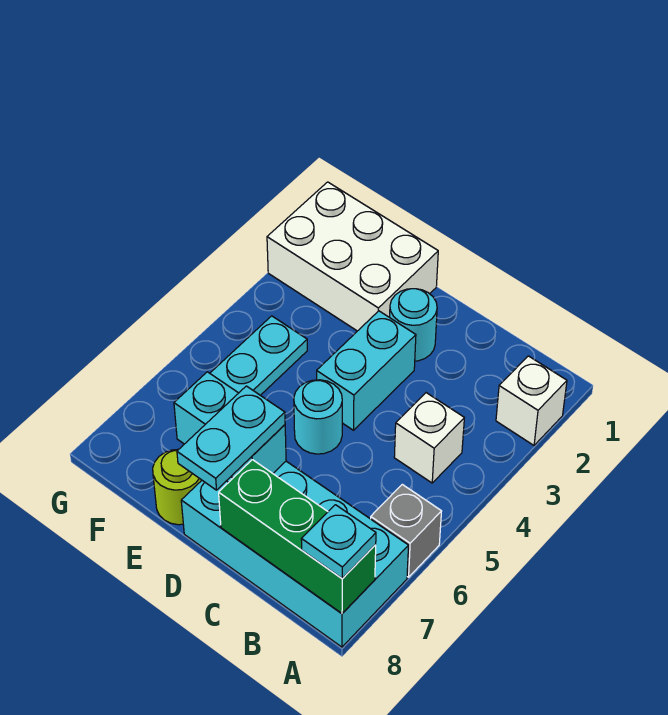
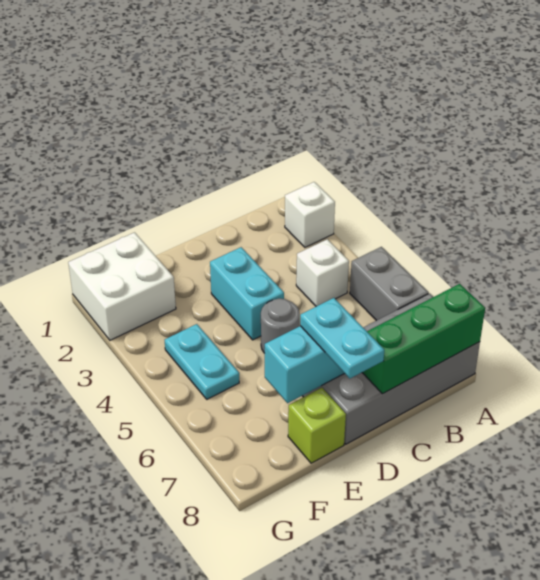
grey 1x1 brick [371,484,442,577] -> grey 1x2 brick [350,247,429,321]
cyan 2x4 brick [181,461,409,647] -> grey 2x4 brick [303,293,480,444]
cyan 1x1 plate [301,505,376,579] -> none
cyan 1x1 round brick [390,289,437,361] -> none
cyan 1x1 round brick [294,380,342,454] -> grey 1x1 round brick [261,298,299,353]
white 2x3 brick [267,182,438,331] -> white 2x2 brick [68,233,176,340]
lime 1x1 round brick [153,449,202,525] -> lime 1x1 brick [288,388,346,463]

